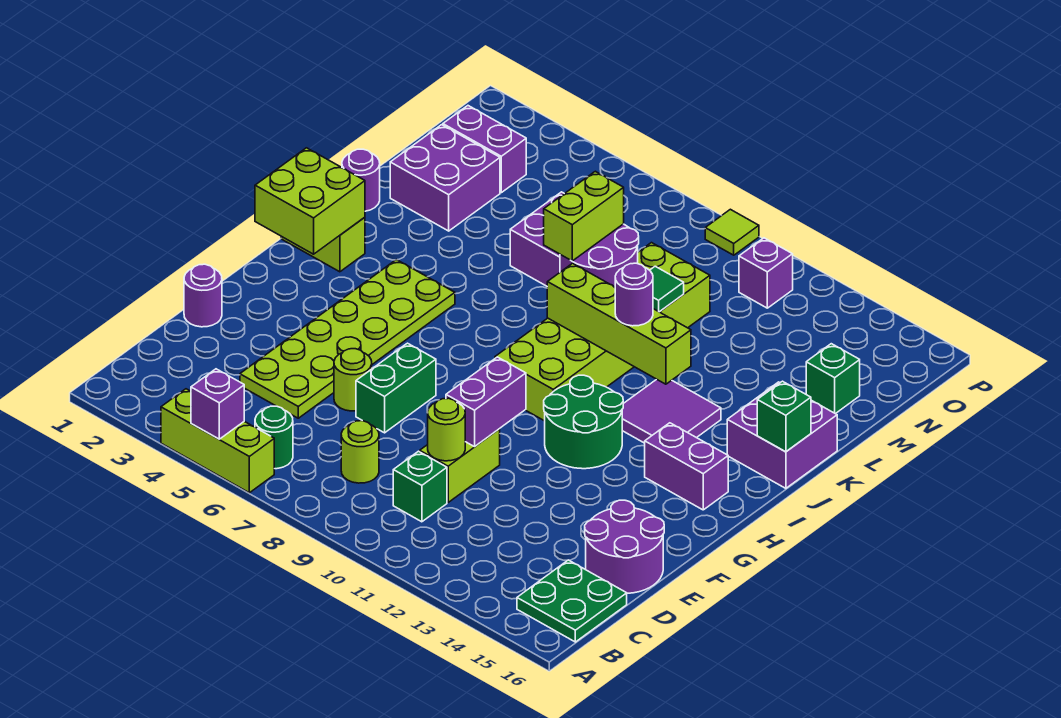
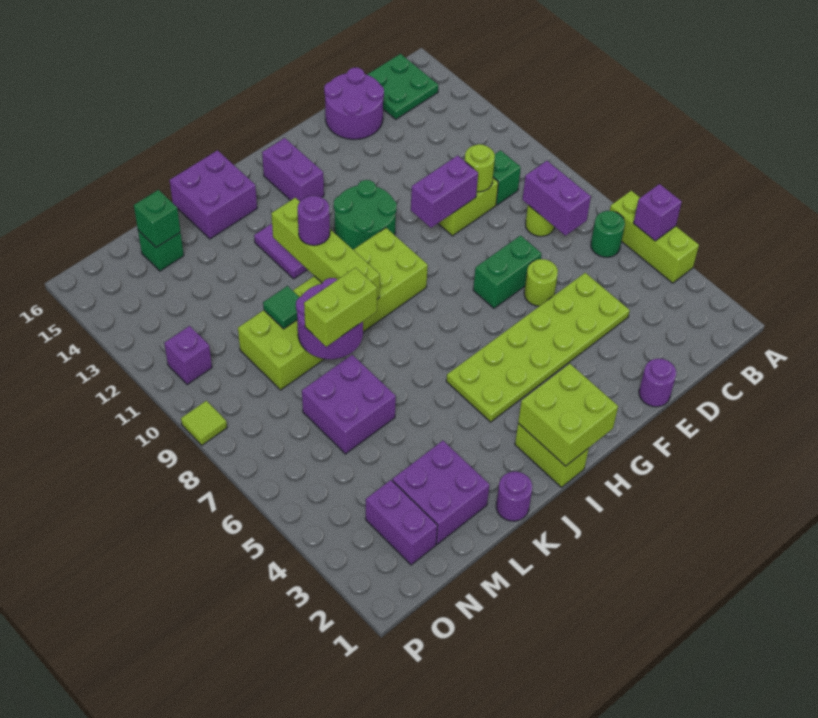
none -> purple 1x2 brick [522,161,591,236]
green 1x1 brick [757,381,811,452] -> green 1x1 brick moved to [134,190,181,248]

